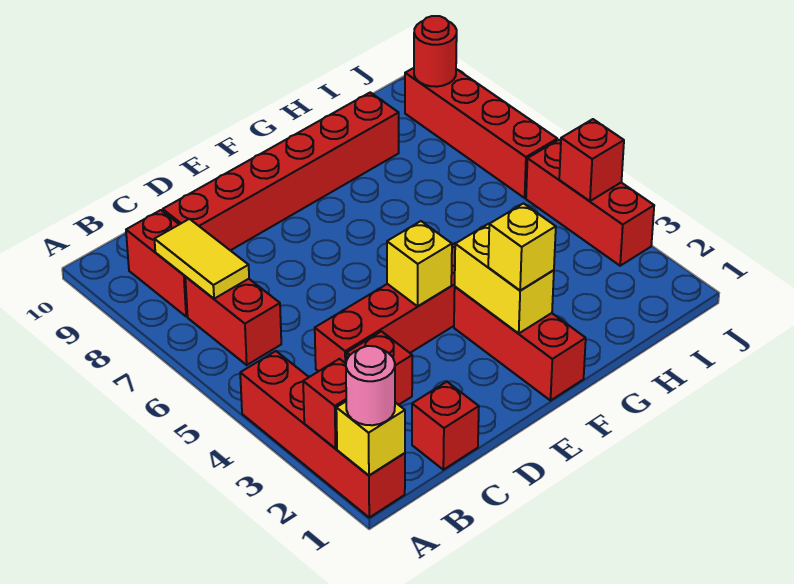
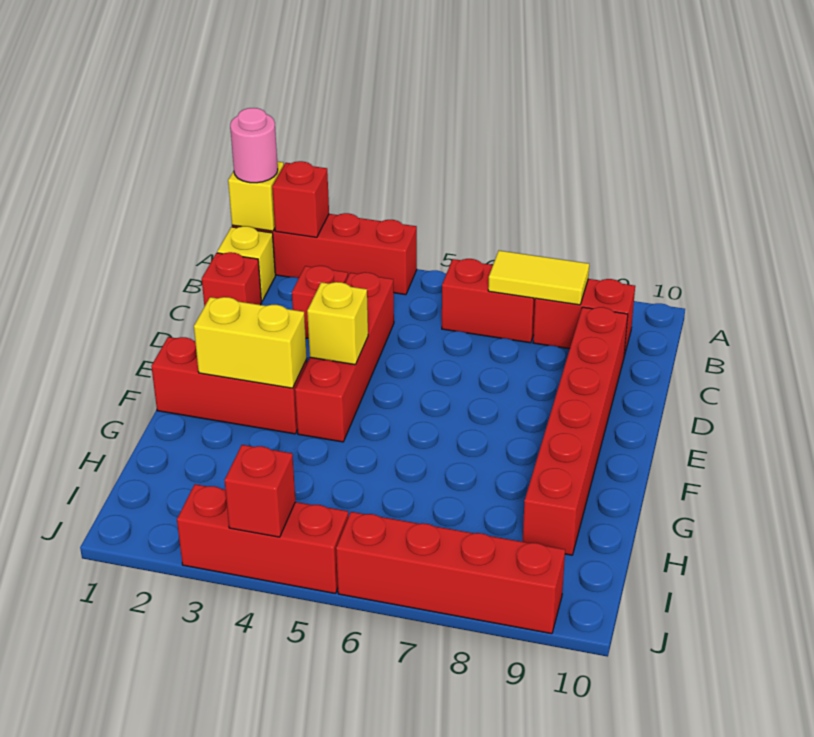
yellow 1x1 brick [488,203,556,291] -> yellow 1x1 brick moved to [217,226,275,302]
red 1x1 round brick [414,16,457,87] -> none

